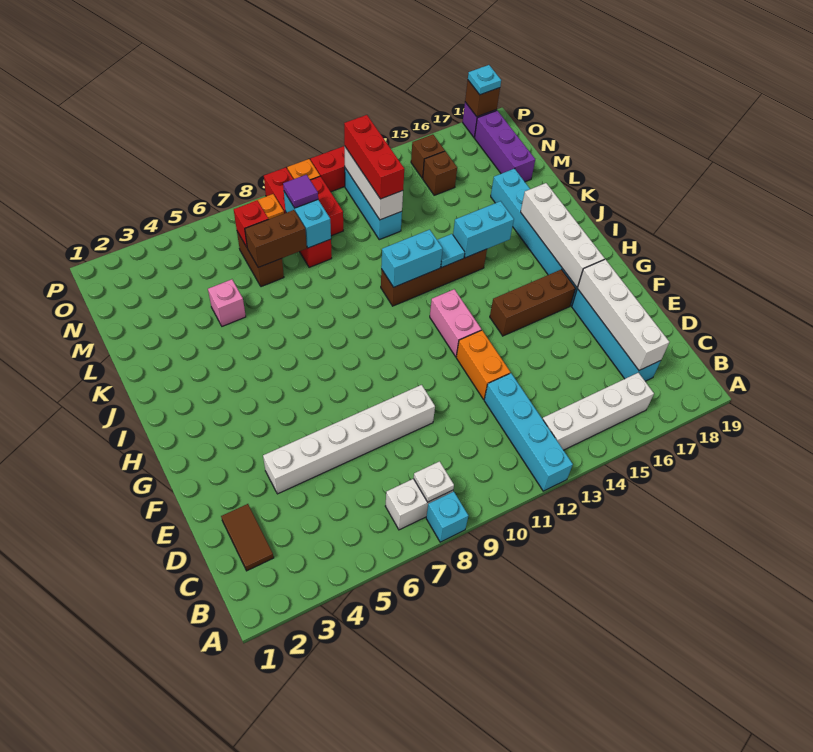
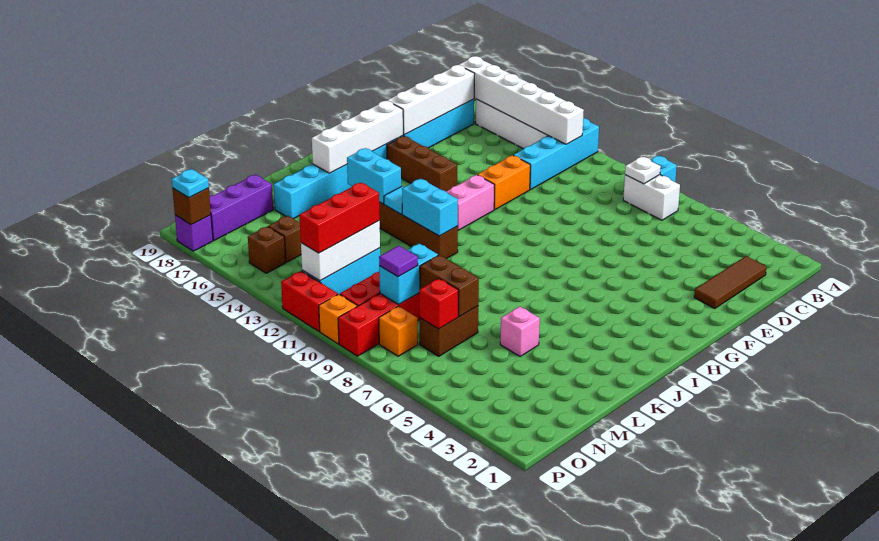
brown 1x2 tile [221,504,274,571] -> brown 1x3 tile [694,256,766,309]
white 1x6 brick [263,385,435,494] -> white 1x6 brick moved to [459,56,584,144]

